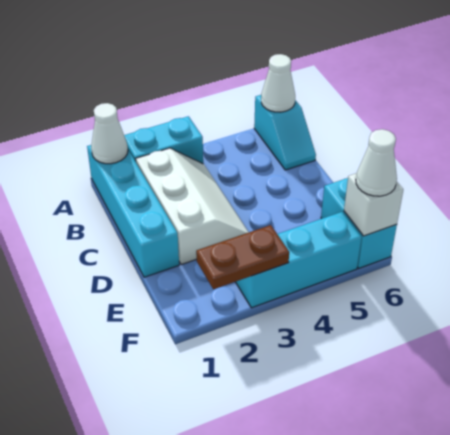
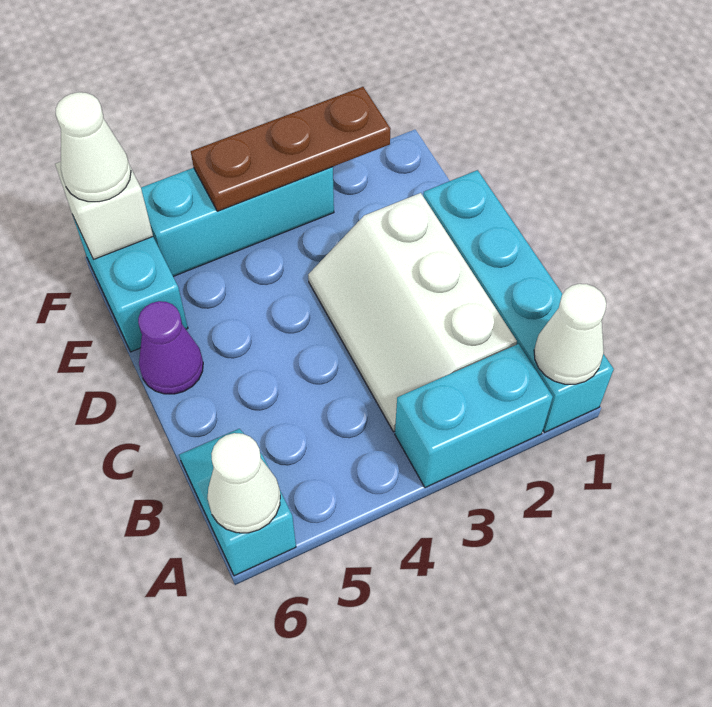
none -> purple 1x1 cone [138,301,203,394]
brown 1x2 plate [196,225,289,289] -> brown 1x3 plate [191,87,391,211]

